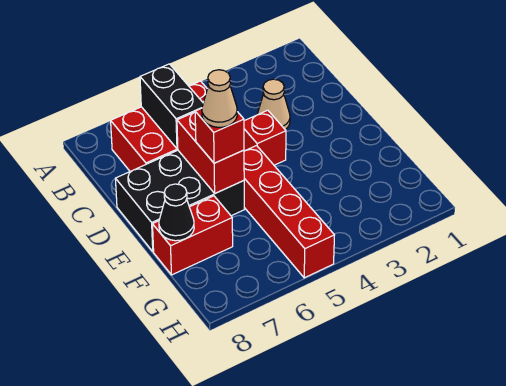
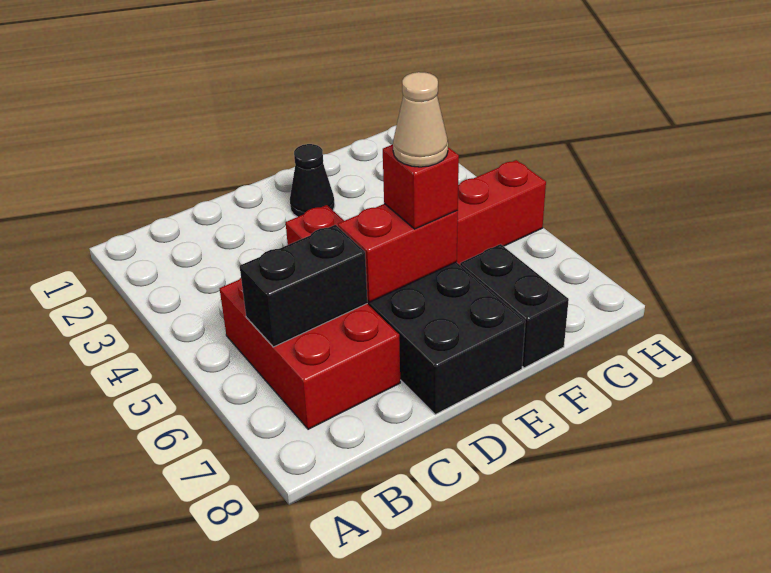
tan 1x1 cone [257,79,290,130] -> none
red 1x2 brick [153,196,233,275] -> black 1x2 brick [460,244,569,368]
black 1x1 cone [159,184,194,241] -> black 1x1 cone moved to [290,144,335,217]

